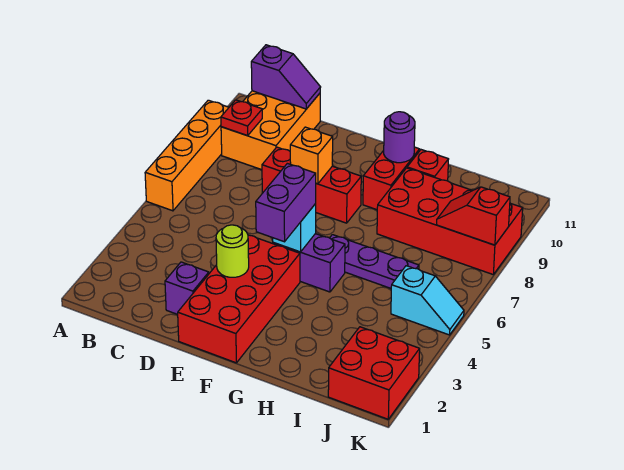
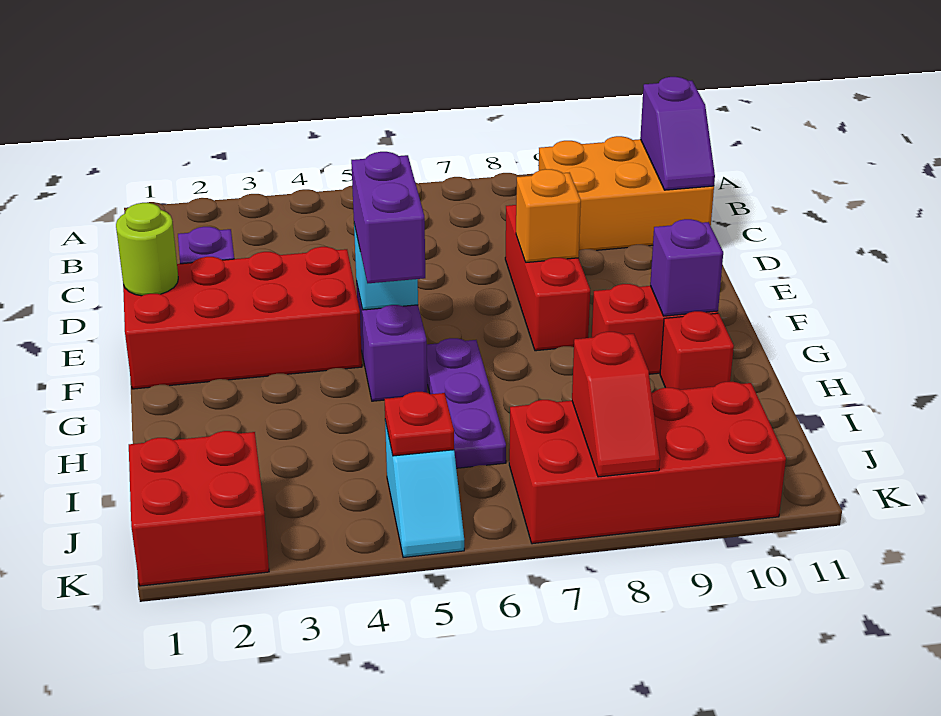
orange 1x4 brick [145,100,229,211] -> none
red 1x1 plate [221,100,262,136] -> red 1x1 plate moved to [384,392,454,456]
lime 1x1 round brick [216,225,249,277] -> lime 1x1 round brick moved to [116,203,178,296]
purple 1x2 brick [256,163,316,242] -> purple 1x2 brick turned to [351,152,425,283]
purple 1x1 round brick [384,112,415,163] -> purple 1x1 brick [650,219,723,316]
red 2x4 brick [377,168,523,274] -> red 2x4 brick turned to [509,382,786,544]
red 1x2 slope [437,187,510,245] -> red 1x2 slope turned to [572,332,660,477]

